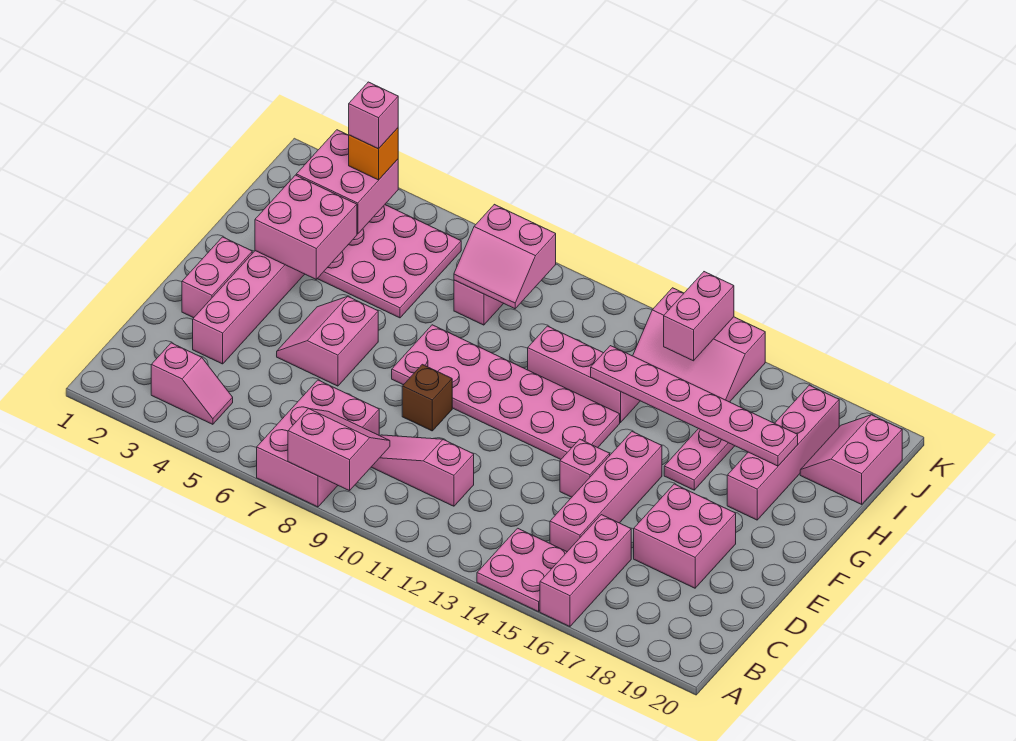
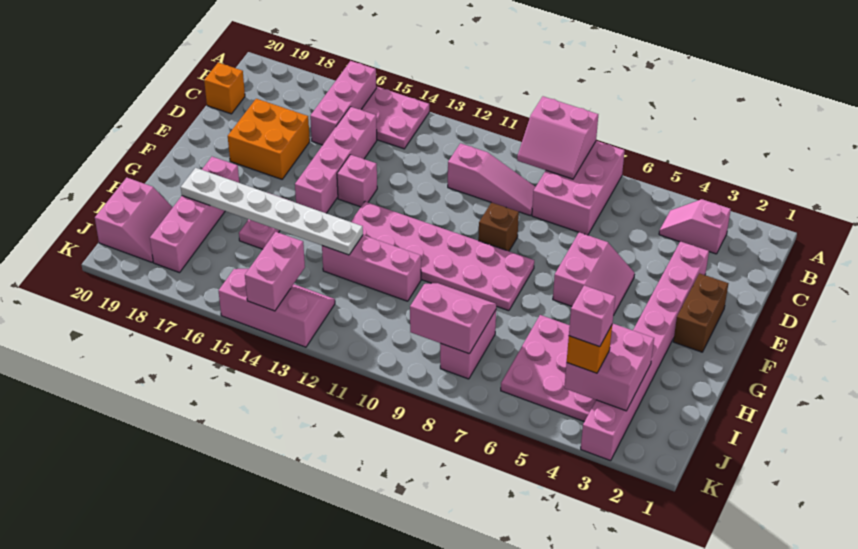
none -> orange 1x1 brick [204,63,245,114]
pink 2x2 brick [634,484,736,588] -> orange 2x2 brick [228,99,310,179]
pink 1x2 brick [182,237,252,318] -> brown 1x2 brick [673,273,728,352]
pink 2x2 brick [255,175,357,279] -> none
pink 1x6 plate [591,346,798,466] -> white 1x6 plate [181,168,363,255]

